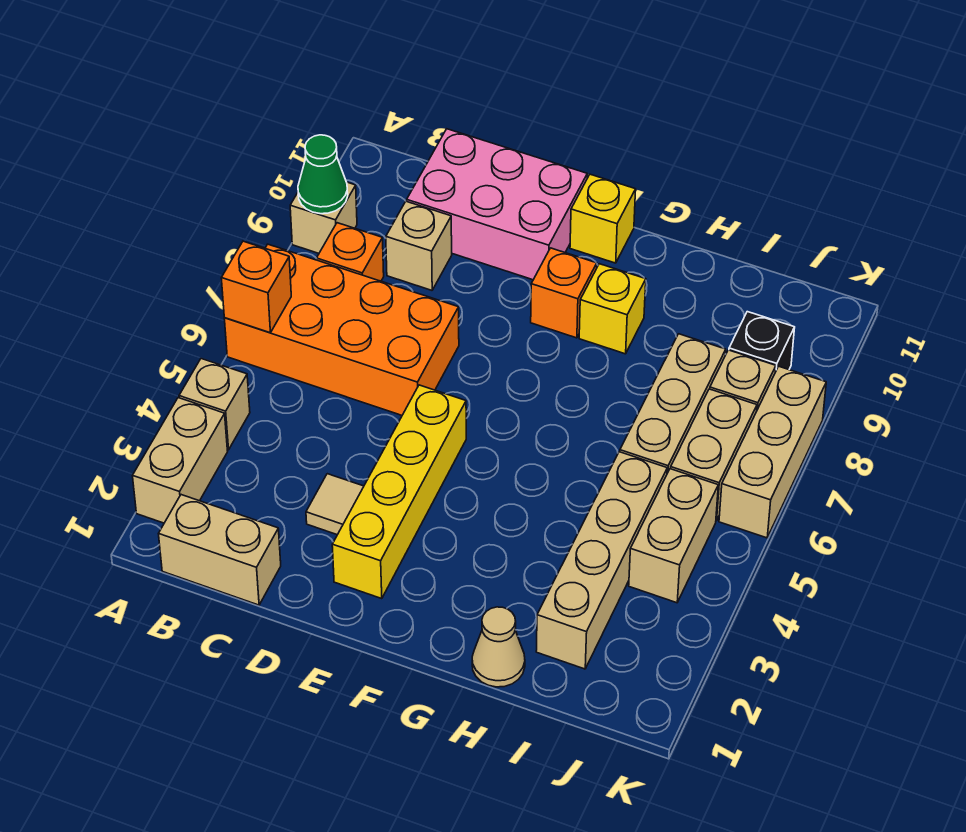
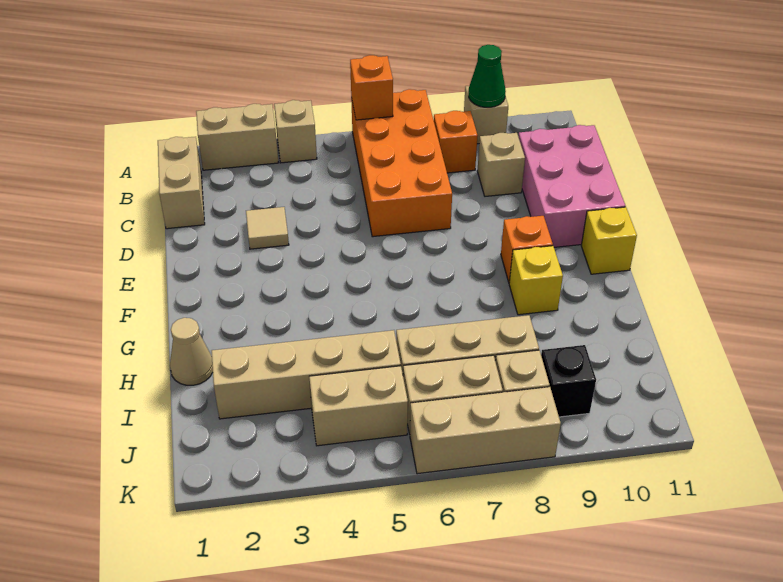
yellow 1x4 brick [332,385,466,599] -> none

